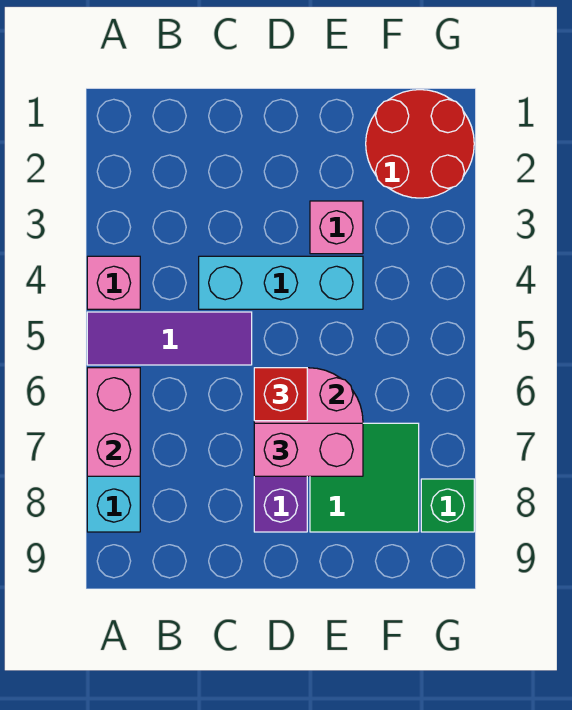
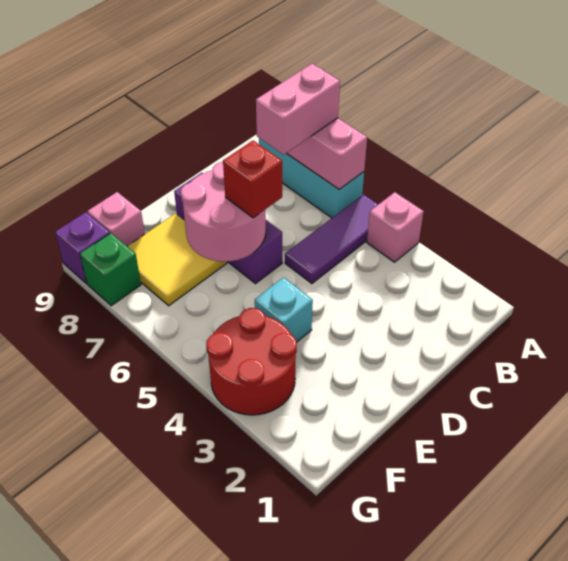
cyan 1x3 brick [199,256,363,309] -> cyan 1x1 brick [255,277,313,342]
pink 1x2 brick [254,423,363,476] -> pink 1x2 brick moved to [256,64,340,155]
pink 1x1 brick [310,201,363,254] -> pink 1x1 brick moved to [87,192,145,246]
green 2x2 tile [310,423,419,532] -> yellow 2x2 tile [127,214,227,306]
red 2x2 round brick [366,90,474,198] -> red 2x2 round brick moved to [206,308,297,415]
none -> purple 1x1 brick [55,212,110,284]

